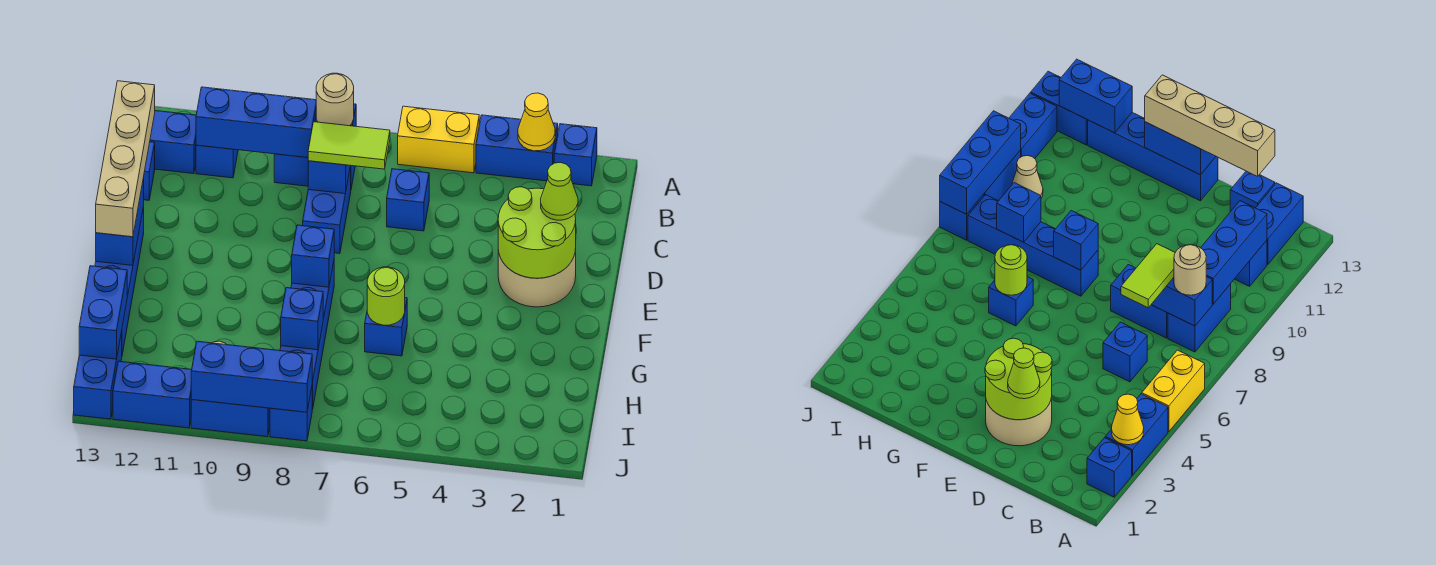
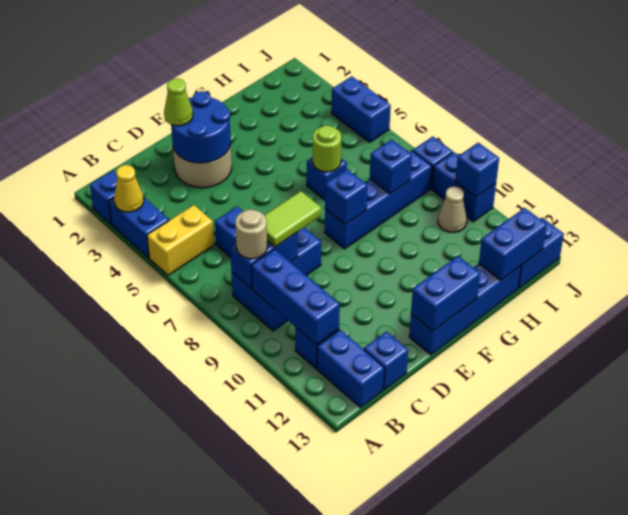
yellow 1x2 brick [398,106,479,173] -> yellow 1x2 brick turned to [147,205,214,275]
lime 1x2 tile [308,122,390,169] -> lime 1x2 tile turned to [264,191,321,247]
tan 1x4 brick [96,81,155,237] -> none
lime 2x2 round brick [498,187,576,278] -> blue 2x2 round brick [171,91,231,163]
blue 1x3 brick [191,341,312,412] -> blue 1x1 brick [455,143,499,197]
blue 1x2 brick [113,361,192,428] -> blue 1x2 brick moved to [332,76,391,142]

